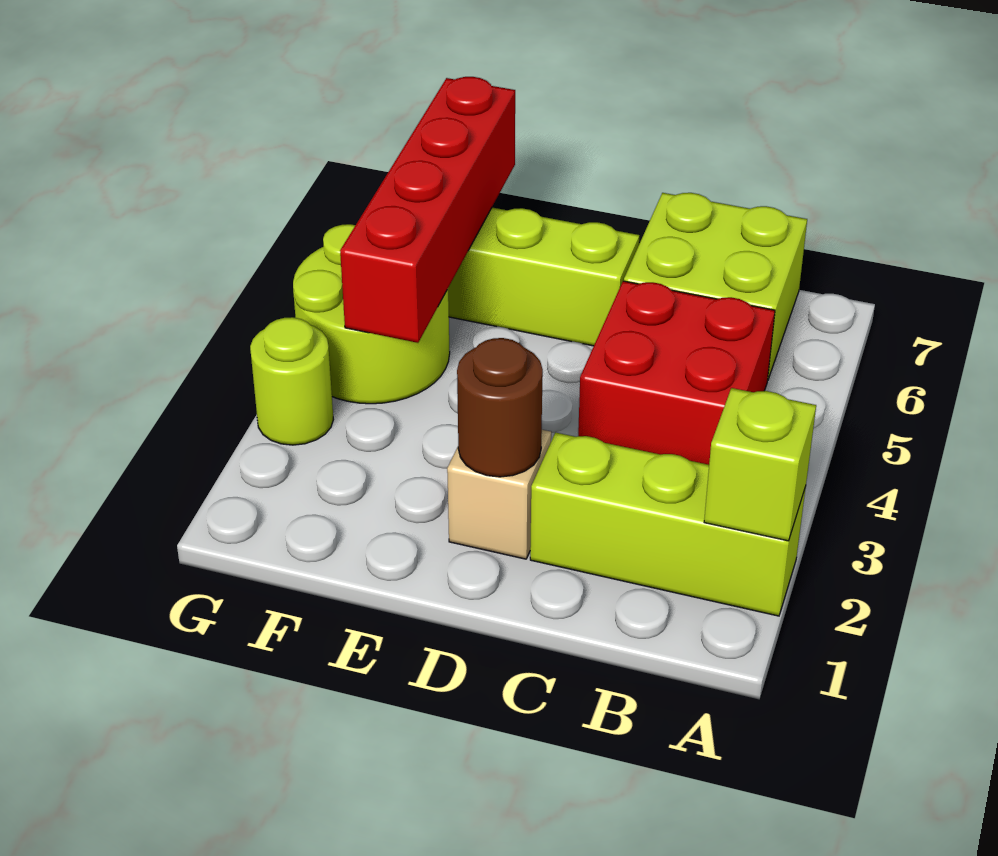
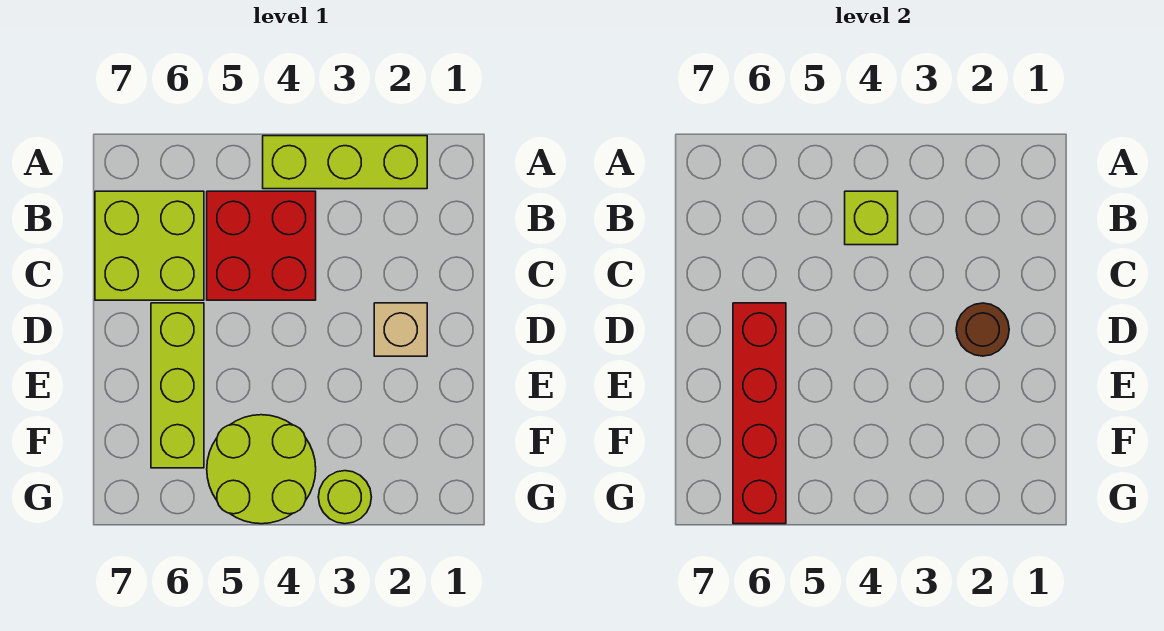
lime 1x3 brick [530,432,806,616] -> lime 1x3 brick turned to [263,136,427,189]
lime 1x1 brick [704,388,816,541] -> lime 1x1 brick moved to [845,191,898,245]
red 1x4 brick [340,77,515,343] -> red 1x4 brick turned to [733,303,786,524]

